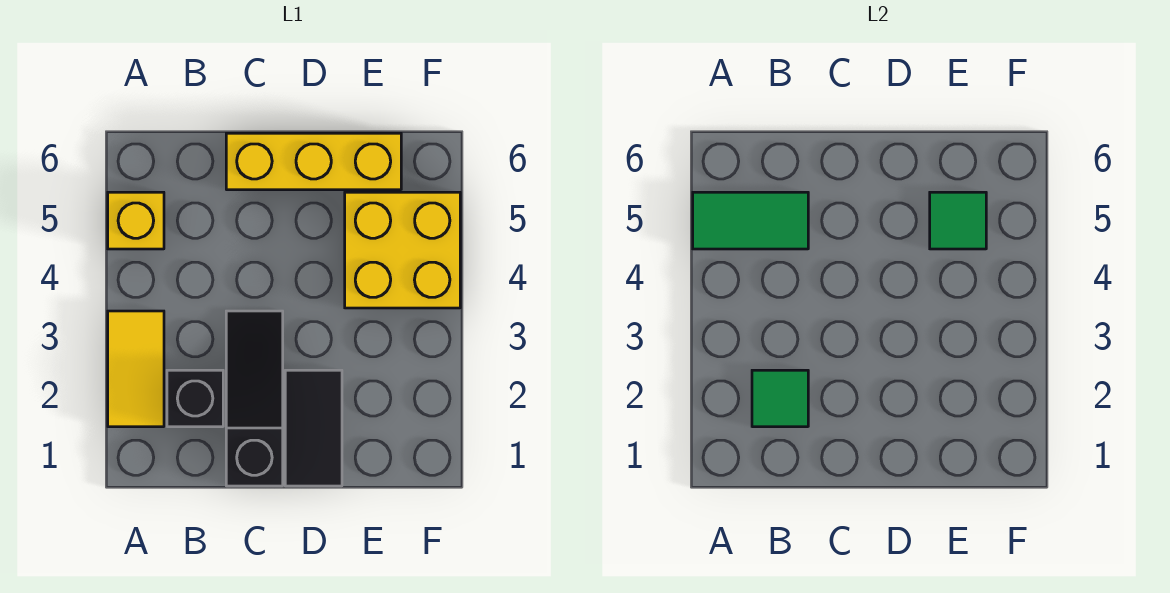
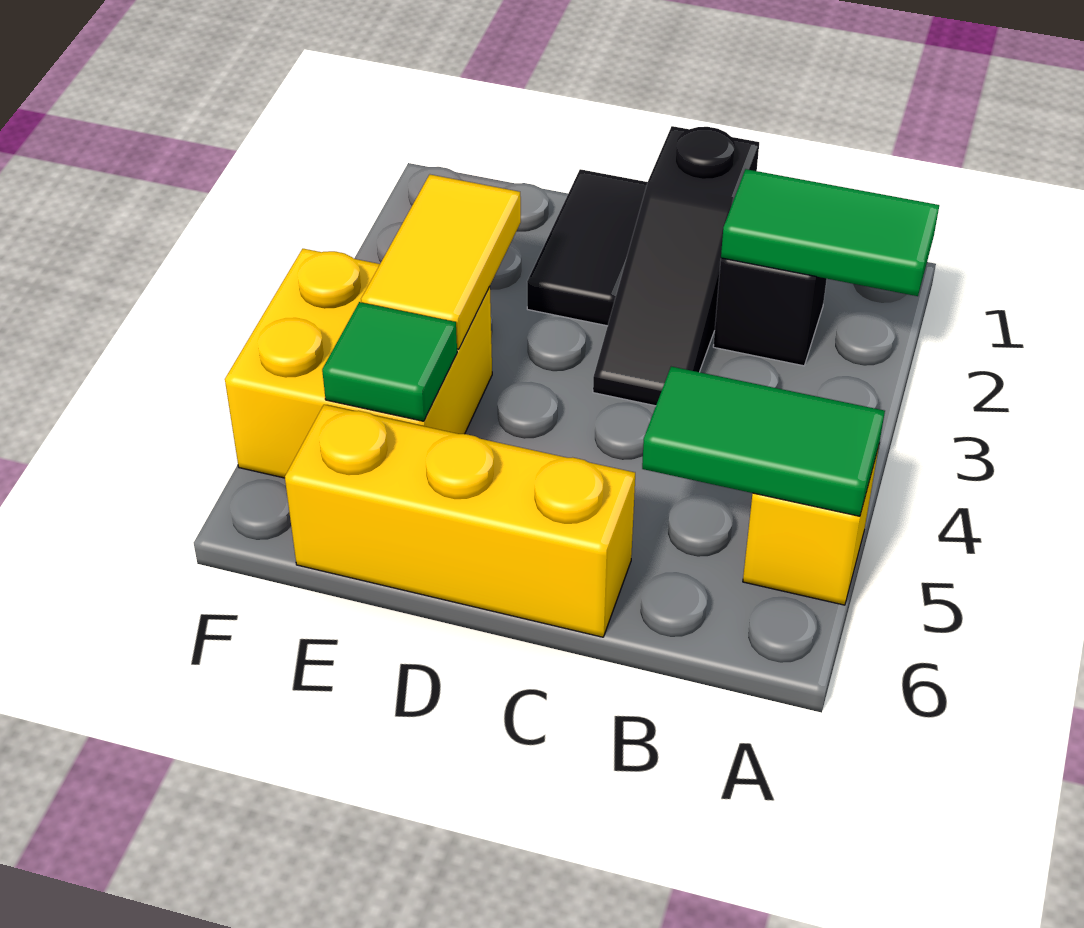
yellow 1x2 tile [108,311,164,427] -> yellow 1x2 tile moved to [361,175,521,349]
green 1x1 tile [752,370,808,427] -> green 1x2 tile [721,169,939,296]

